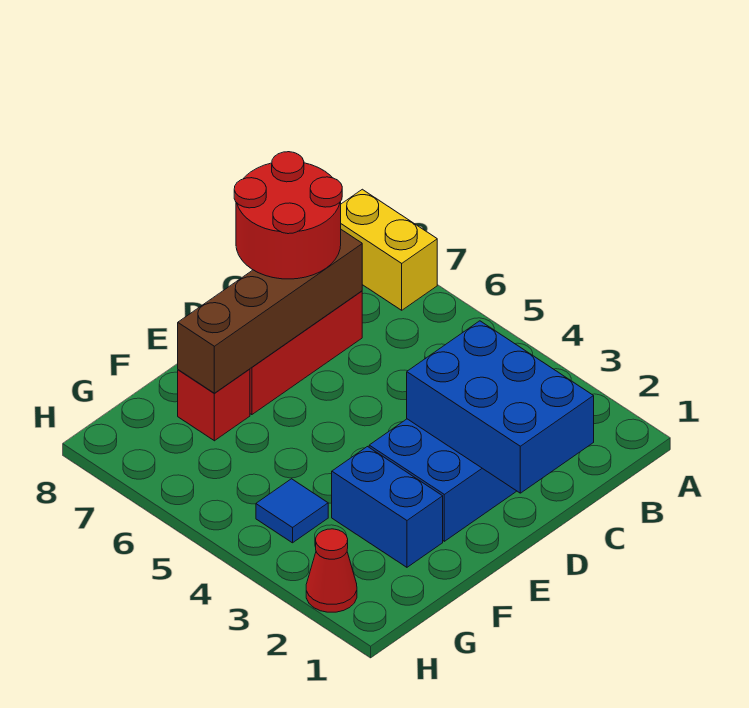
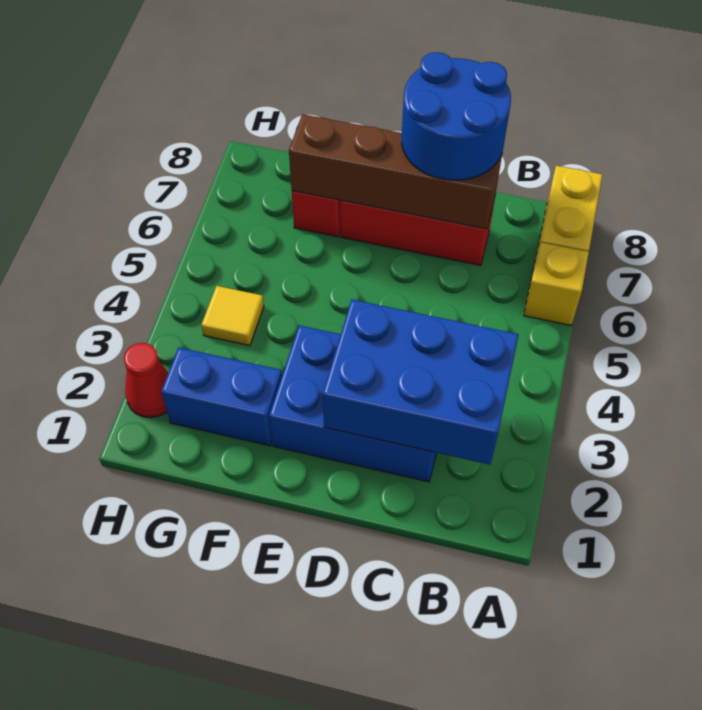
none -> yellow 1x1 brick [524,242,589,325]
blue 2x3 brick [407,321,594,493] -> blue 2x3 brick turned to [323,300,519,465]
red 2x2 round brick [234,152,342,279] -> blue 2x2 round brick [402,52,511,180]
blue 1x2 brick [332,447,443,567] -> blue 1x2 brick turned to [161,348,282,446]
blue 1x1 tile [256,479,328,543] -> yellow 1x1 tile [201,286,264,346]

